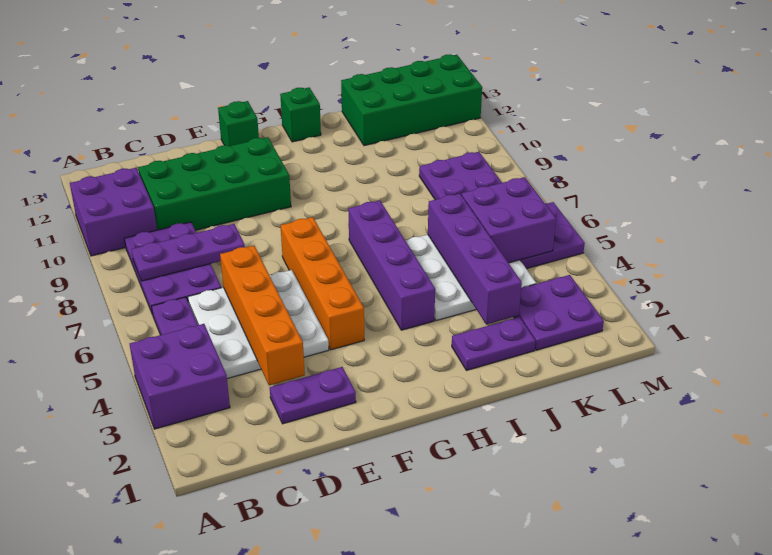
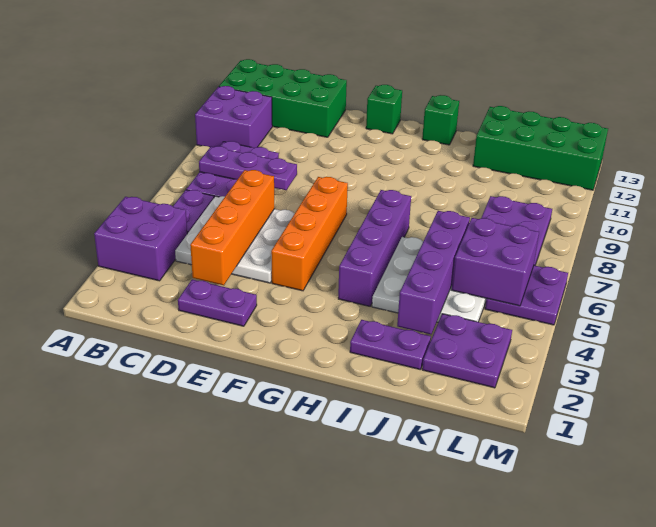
green 2x4 brick [138,137,291,230] -> green 2x4 brick moved to [219,59,347,137]

